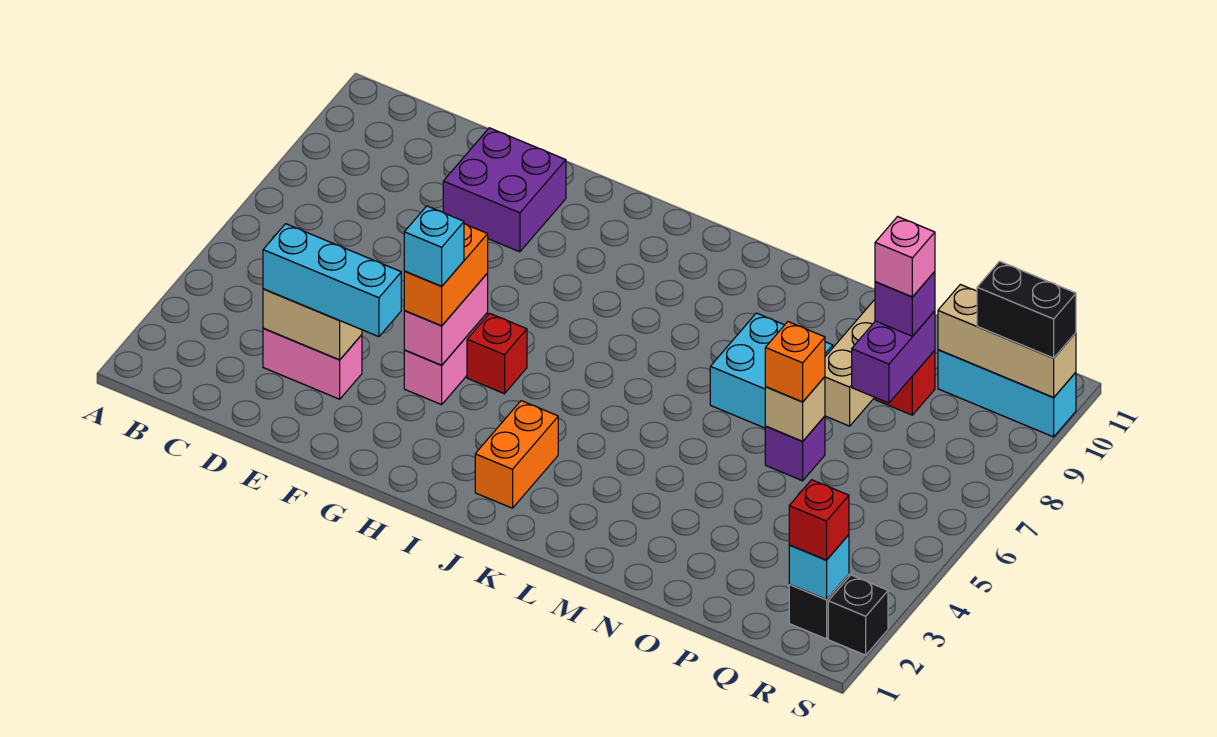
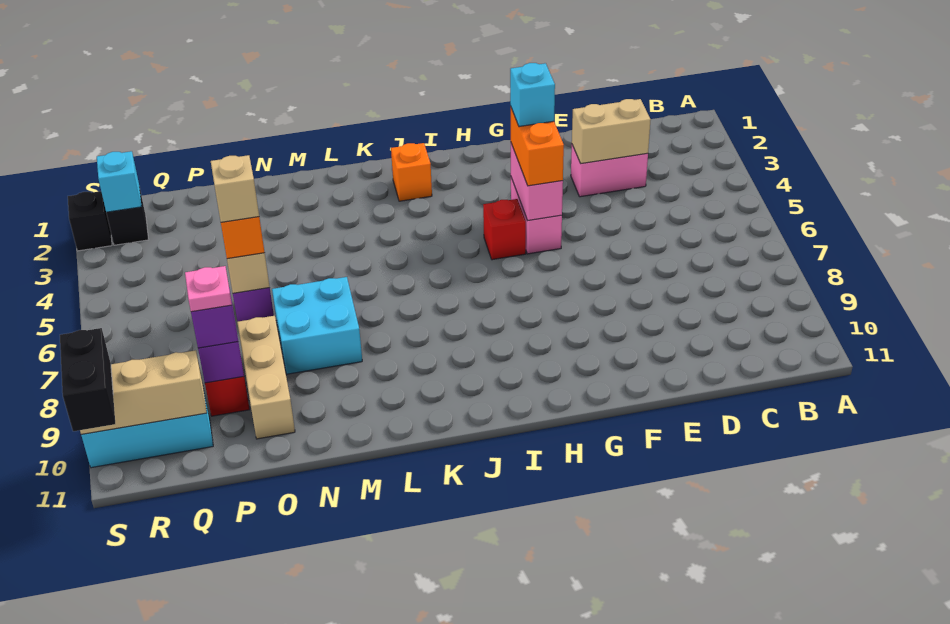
cyan 1x3 brick [263,224,401,337] -> none
purple 2x2 brick [443,128,566,252] -> none
orange 1x2 brick [475,401,558,508] -> orange 1x1 brick [391,143,432,201]
none -> tan 1x1 brick [211,155,259,222]
pink 1x1 brick [875,217,935,297] -> pink 1x1 plate [185,266,232,312]
red 1x1 brick [789,480,849,560] -> none
black 1x2 brick [977,261,1076,358] -> black 1x2 brick turned to [60,328,115,431]

